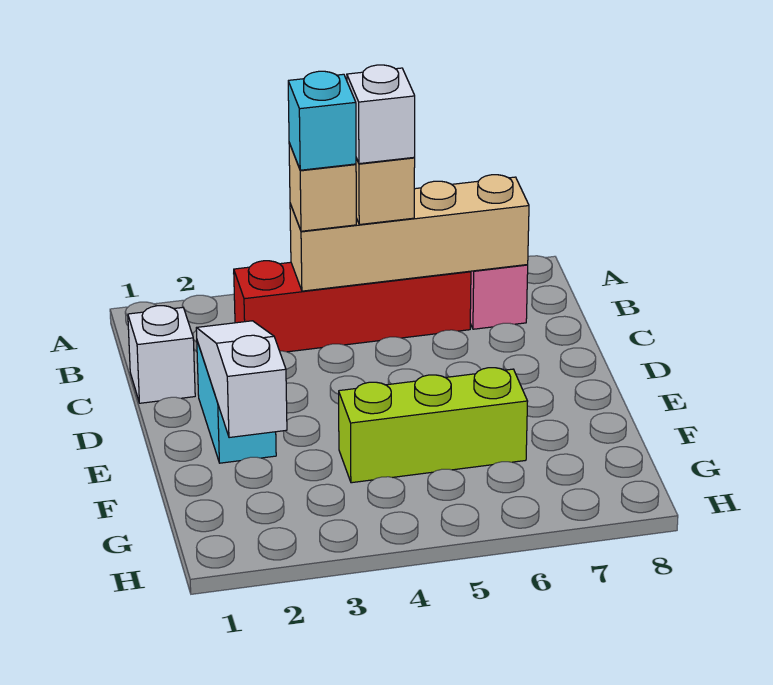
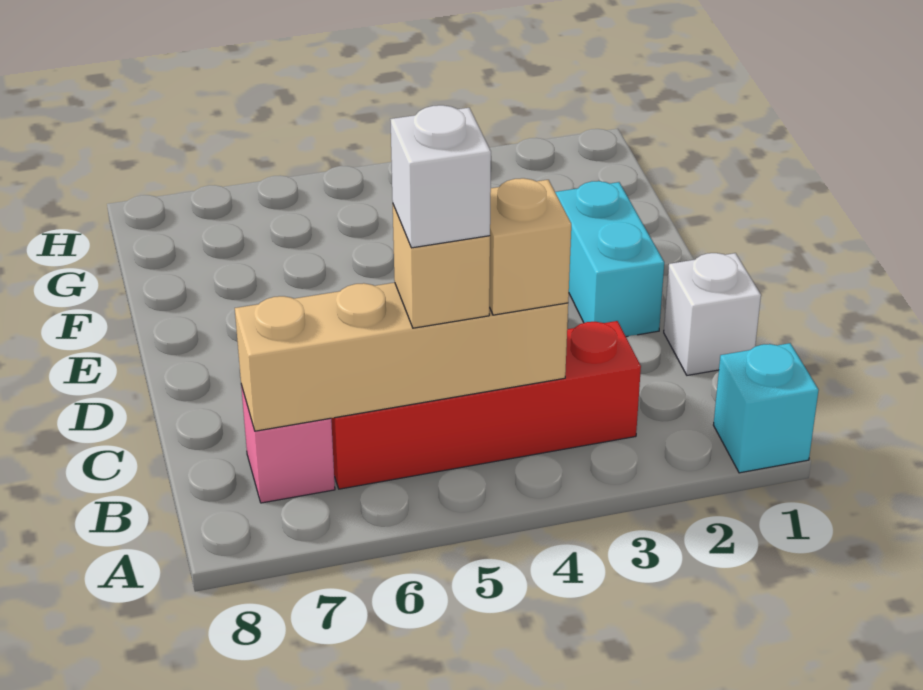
cyan 1x1 brick [288,71,356,170] -> cyan 1x1 brick moved to [714,343,819,473]
white 1x3 slope [196,321,287,438] -> none
lime 1x3 brick [339,368,528,483] -> none

